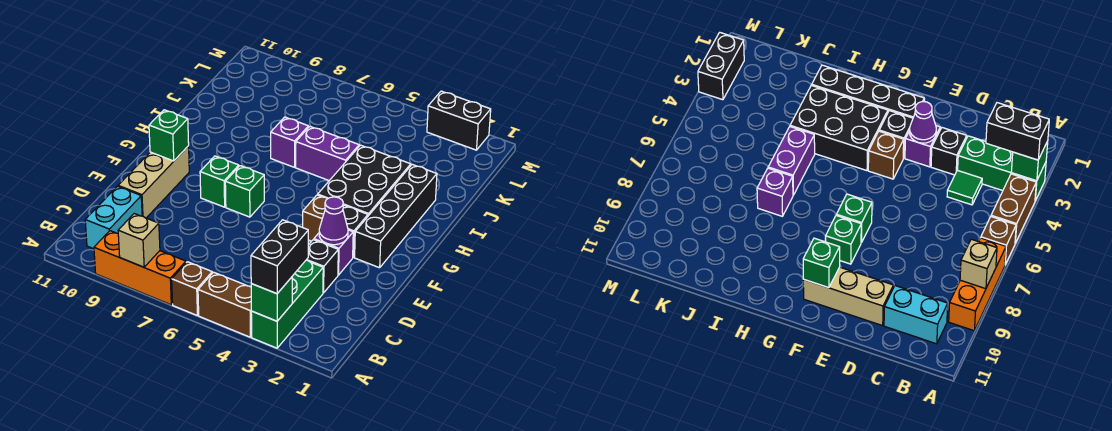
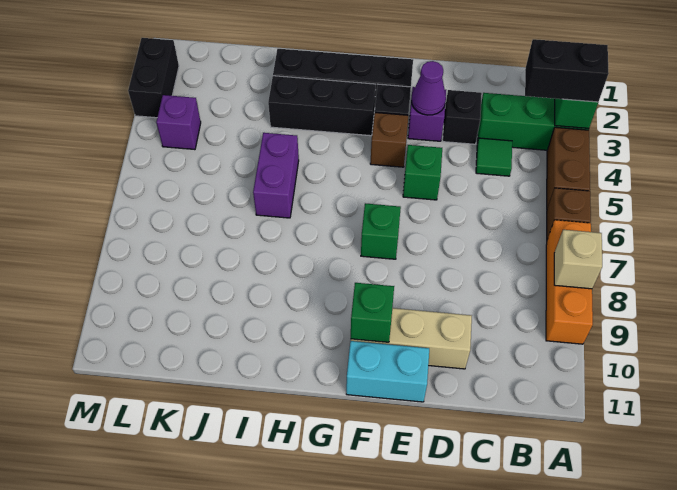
cyan 1x2 brick [85,186,142,249] -> cyan 1x2 brick moved to [346,341,429,402]
green 1x1 brick [200,156,239,207] -> green 1x1 brick moved to [403,145,442,200]
black 2x3 brick [318,145,411,216] -> black 1x3 brick [268,76,376,136]
purple 1x1 brick [271,117,308,167] -> purple 1x1 brick moved to [156,95,201,150]

